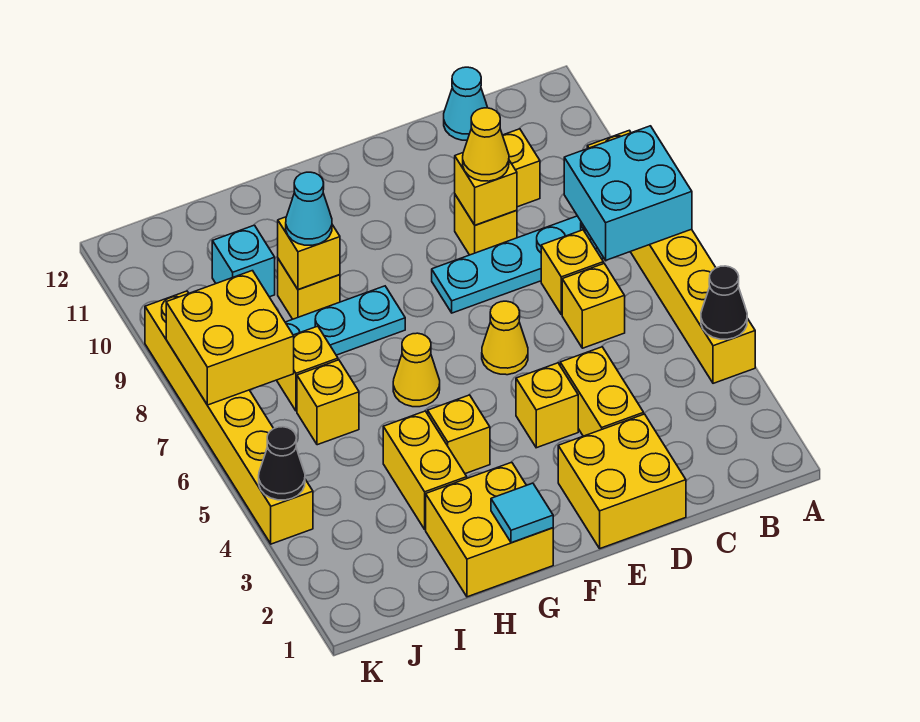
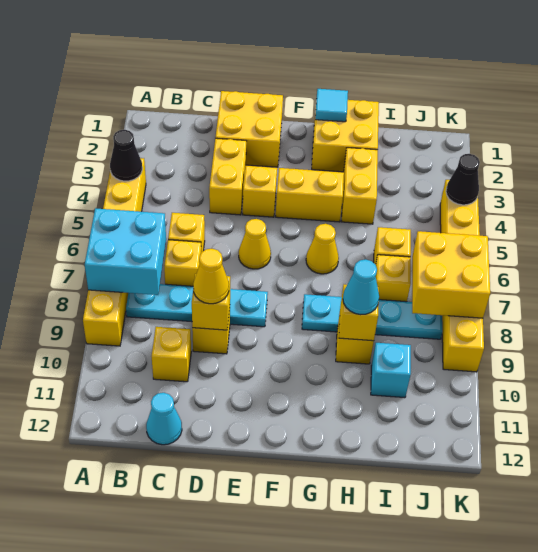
yellow 1x1 brick [428,395,490,474] -> yellow 1x2 brick [276,168,344,222]

